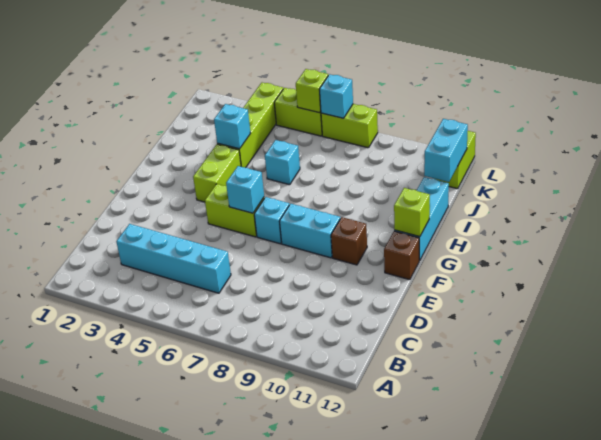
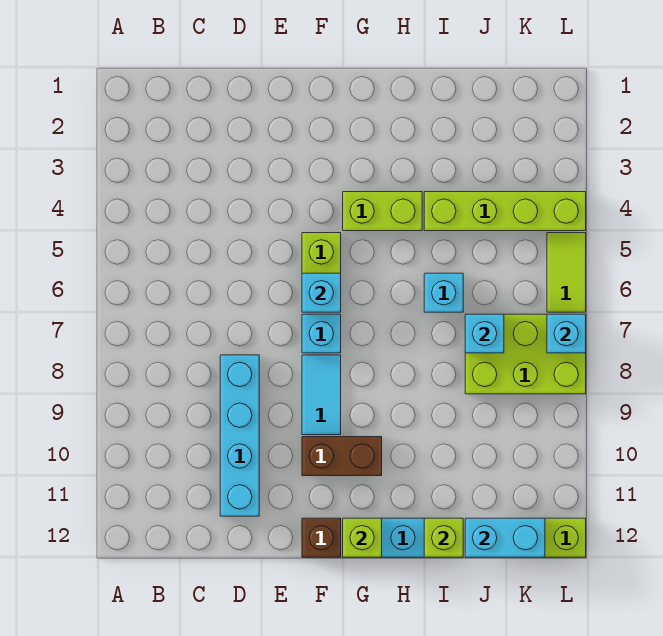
cyan 1x4 brick [116,224,231,293] -> cyan 1x4 brick moved to [220,355,259,516]
cyan 1x2 brick [280,204,340,258] -> cyan 1x2 tile [302,355,341,435]
brown 1x1 brick [331,217,367,265] -> brown 1x2 brick [302,437,382,476]
cyan 1x1 brick [214,104,251,149] -> cyan 1x1 brick moved to [465,314,504,353]
lime 1x2 brick [274,88,322,136] -> lime 1x2 tile [547,233,586,312]
lime 1x1 brick [296,69,328,113] -> lime 1x1 brick moved to [424,518,463,557]
lime 1x2 brick [321,104,378,148] -> lime 2x3 brick [465,314,586,394]

